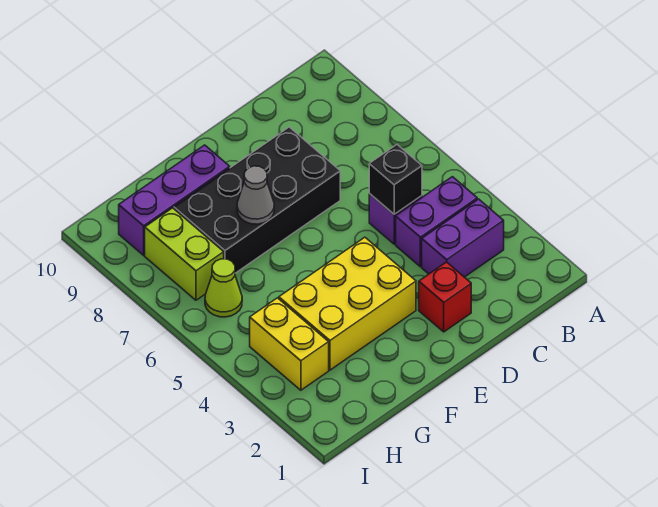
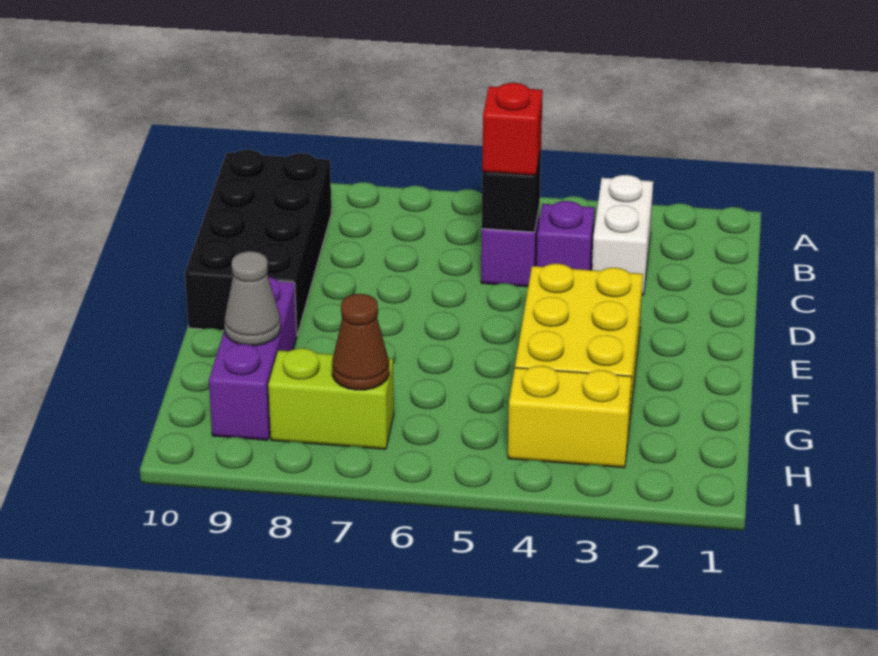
purple 1x2 brick [422,199,504,277] -> white 1x2 brick [592,175,653,295]
purple 1x2 brick [396,177,477,267] -> purple 1x1 brick [537,201,595,270]
red 1x1 brick [419,262,471,332] -> red 1x1 brick moved to [482,83,543,176]
black 2x4 brick [174,127,340,273] -> black 2x4 brick moved to [185,150,332,335]
grey 1x1 cone [237,166,274,224] -> grey 1x1 cone moved to [224,251,281,346]
lime 1x1 cone [205,259,242,317] -> none
none -> brown 1x1 cone [332,294,389,390]

